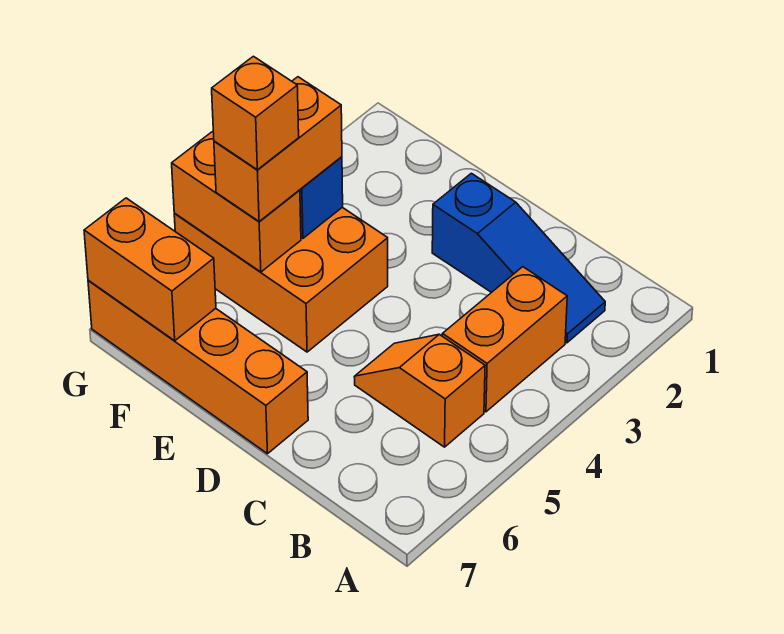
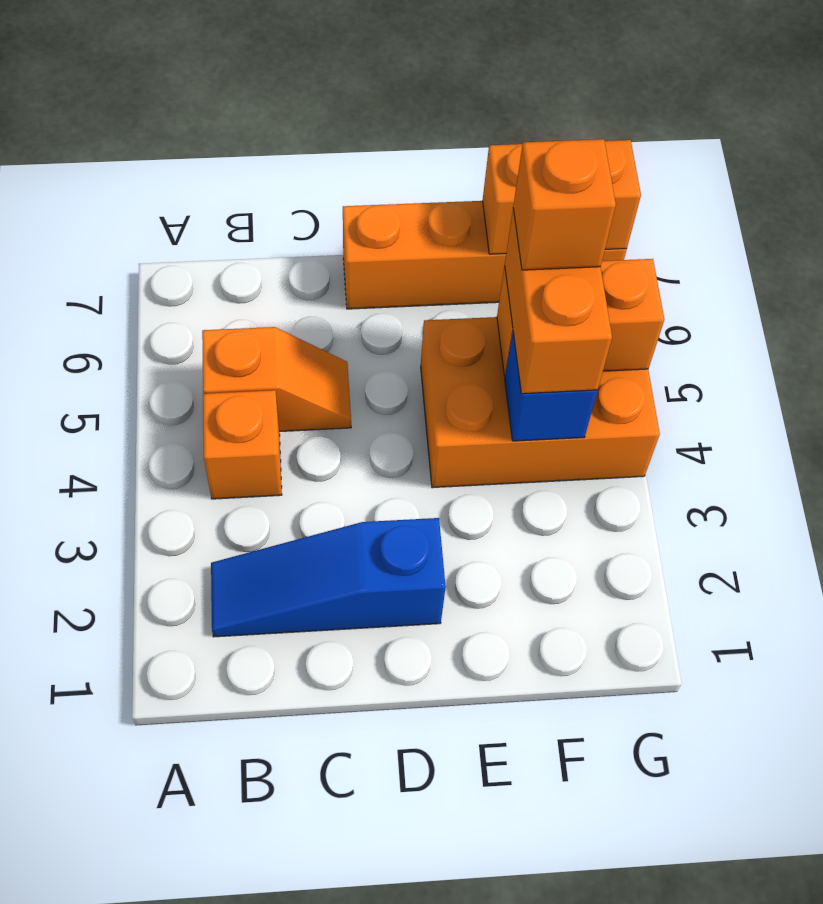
orange 1x2 brick [442,267,567,412] -> orange 1x1 brick [203,390,282,499]

